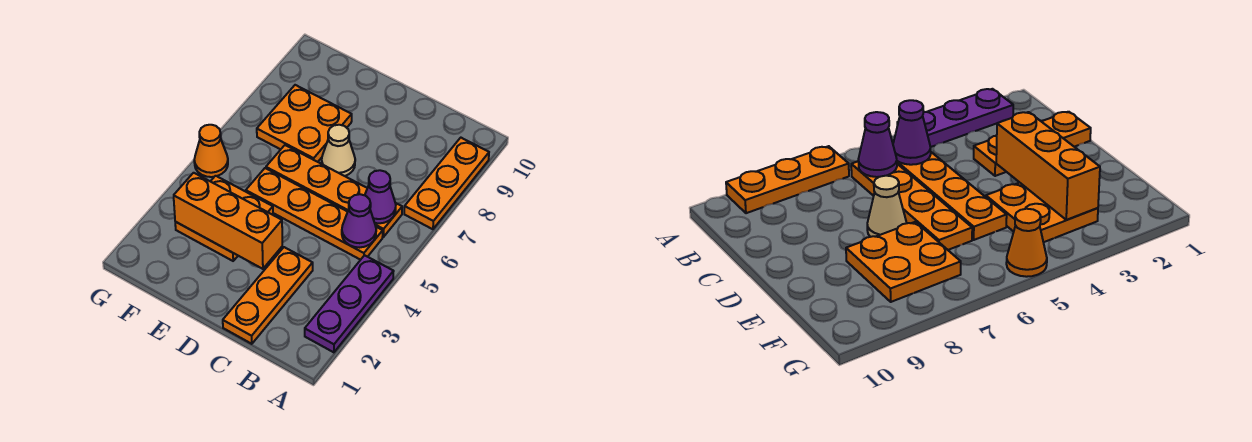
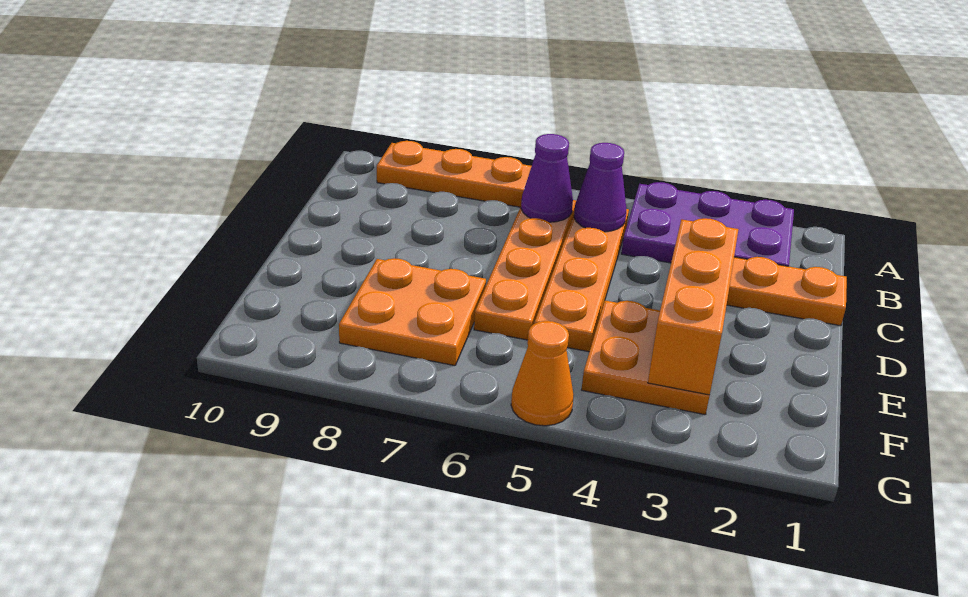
purple 1x3 plate [305,255,394,352] -> purple 2x3 plate [621,182,794,266]
tan 1x1 cone [322,125,355,176] -> none

